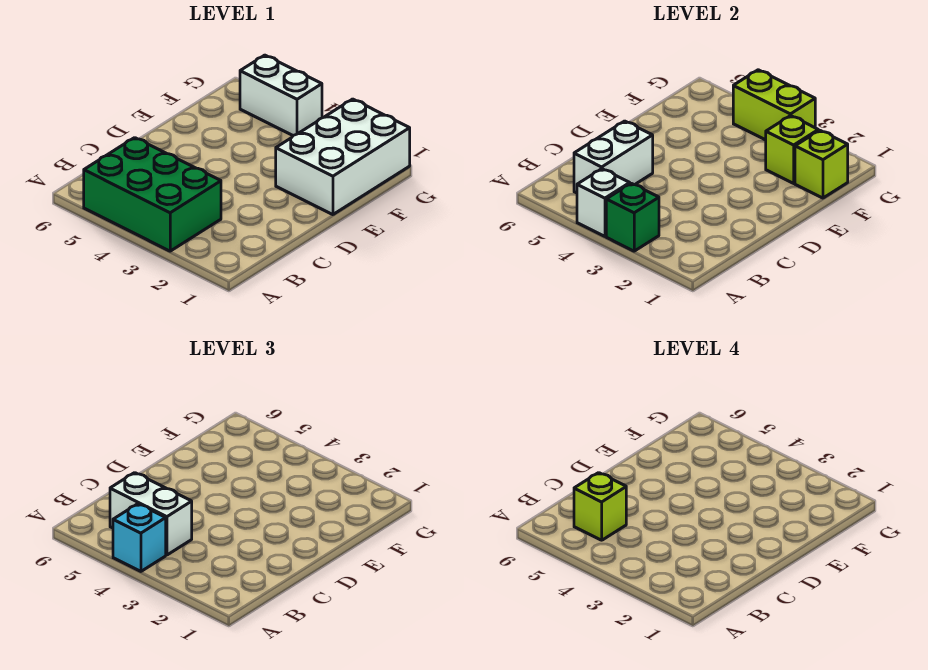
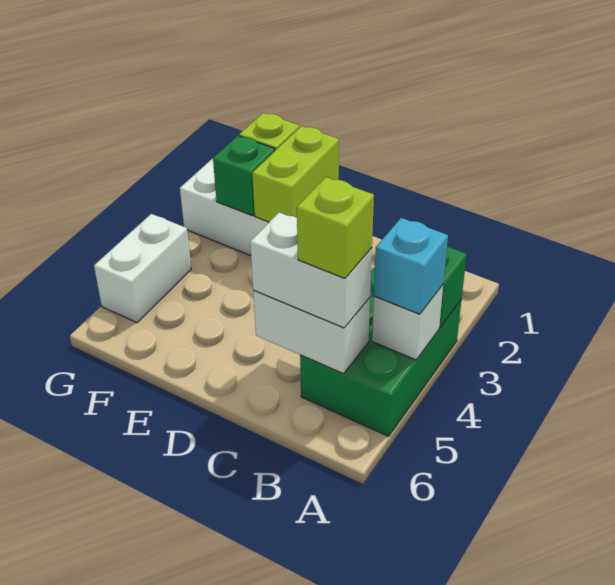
white 1x2 brick [110,473,192,555] -> white 1x2 brick turned to [250,213,372,328]
lime 1x1 brick [766,116,818,183] -> green 1x1 brick [213,136,275,216]
lime 1x2 brick [733,70,815,140] -> lime 1x2 brick moved to [252,126,339,222]

